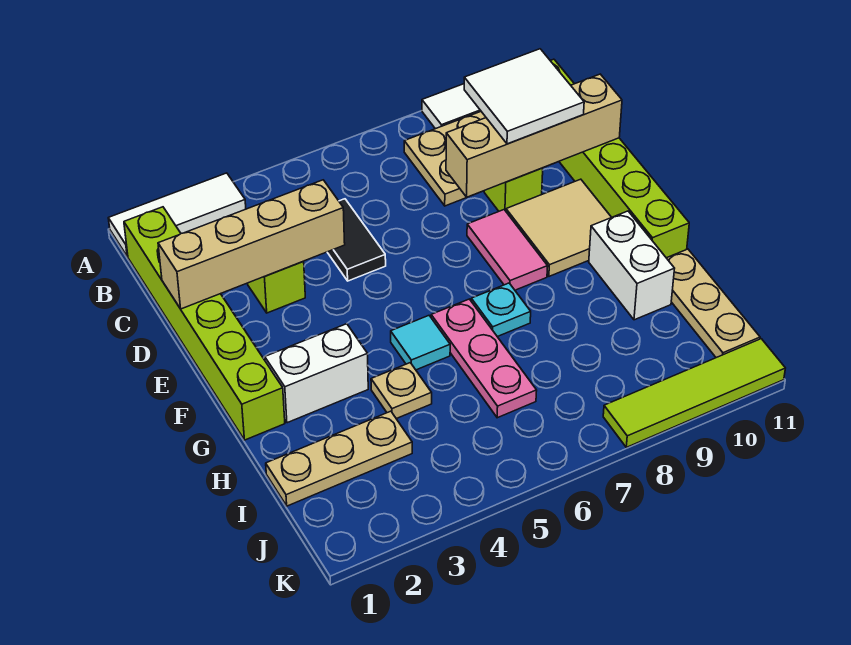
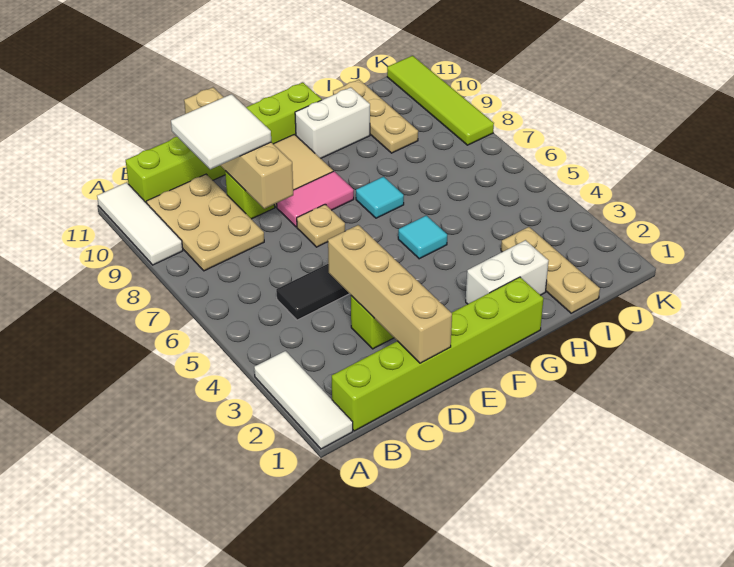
white 1x2 brick [265,324,368,423] -> white 1x2 brick turned to [466,240,548,304]
pink 1x3 plate [431,299,537,418] -> none
cyan 1x1 plate [471,283,531,337] -> cyan 1x1 tile [356,177,404,218]
tan 1x1 plate [371,363,432,419] -> tan 1x1 plate moved to [297,204,345,247]
tan 1x3 plate [667,249,760,358] -> tan 1x3 plate turned to [333,80,418,153]

